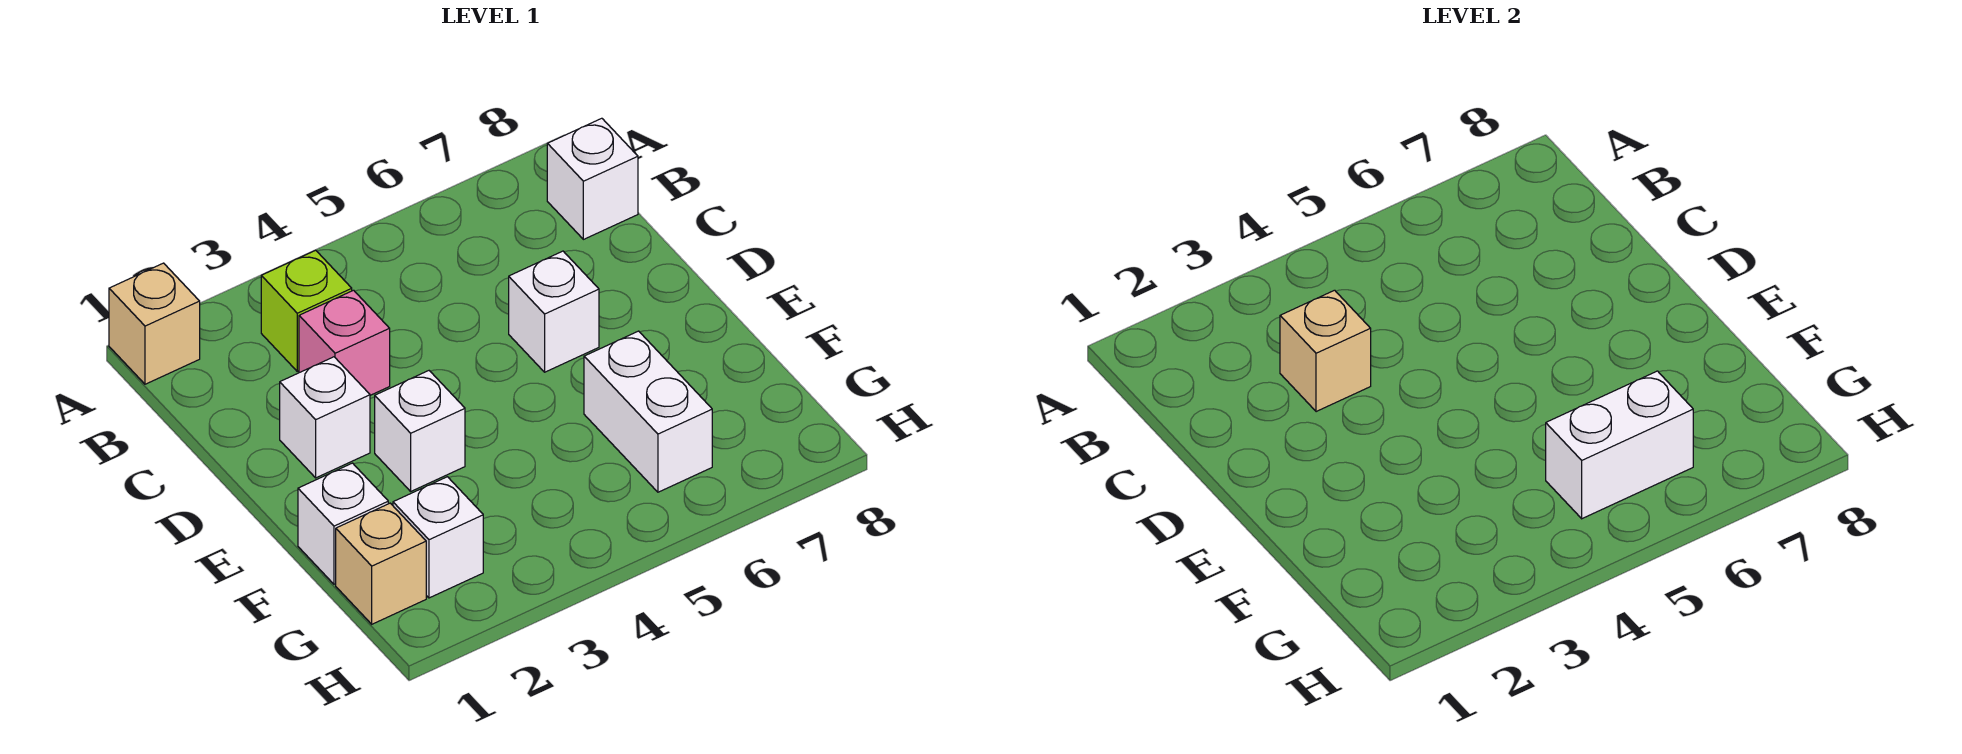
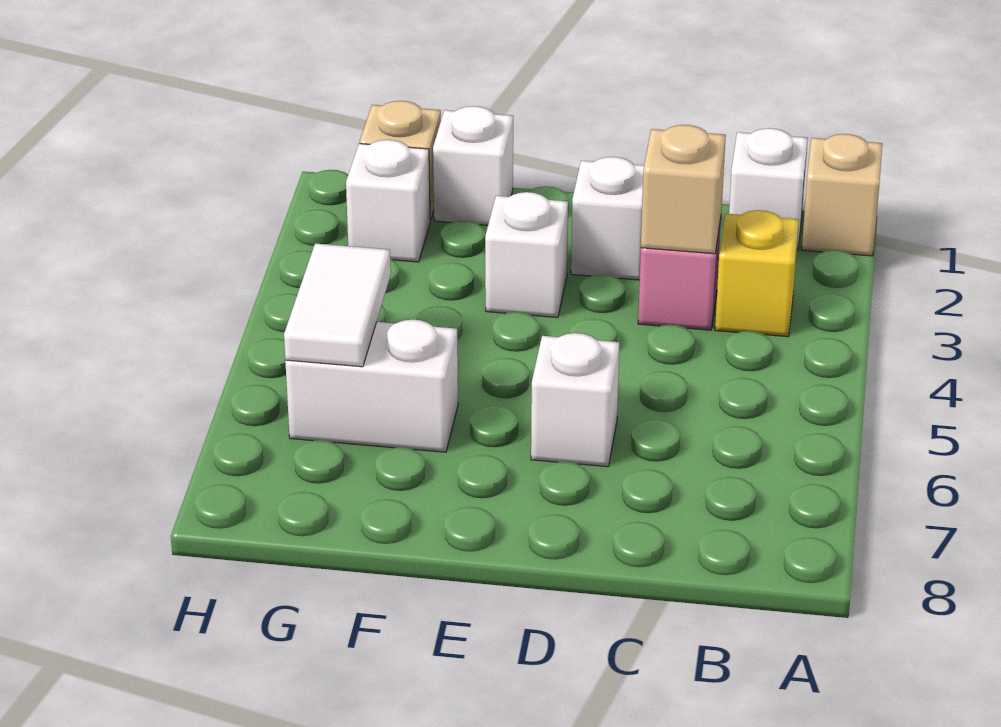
lime 1x1 brick [261,250,352,371] -> yellow 1x1 brick [715,210,799,337]
white 1x1 brick [547,118,638,239] -> white 1x1 brick moved to [729,128,808,250]
white 1x2 brick [1546,371,1693,519] -> white 1x2 tile [284,243,391,367]

